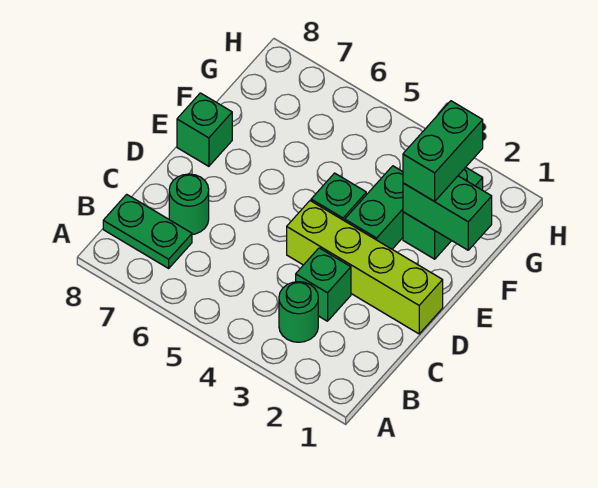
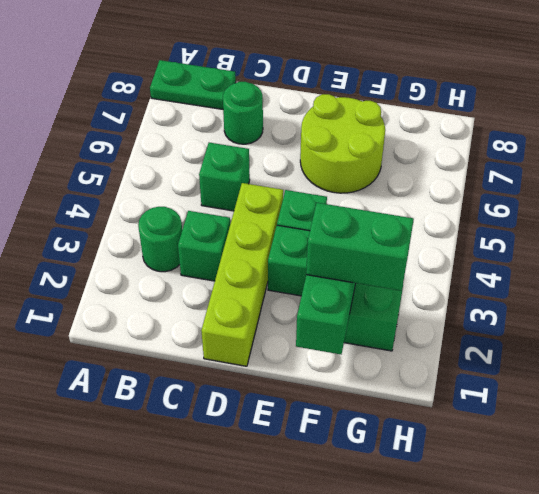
green 1x2 plate [103,194,192,268] -> green 1x2 plate turned to [150,60,236,109]
none -> lime 2x2 round brick [300,94,385,193]
green 1x1 brick [177,93,232,166] -> green 1x1 brick moved to [199,143,250,211]

